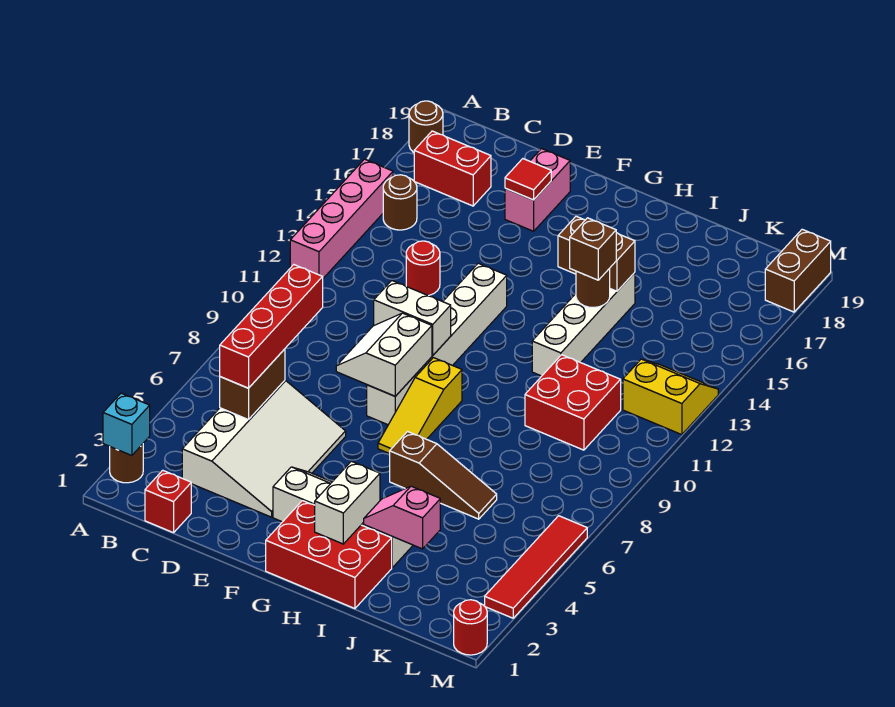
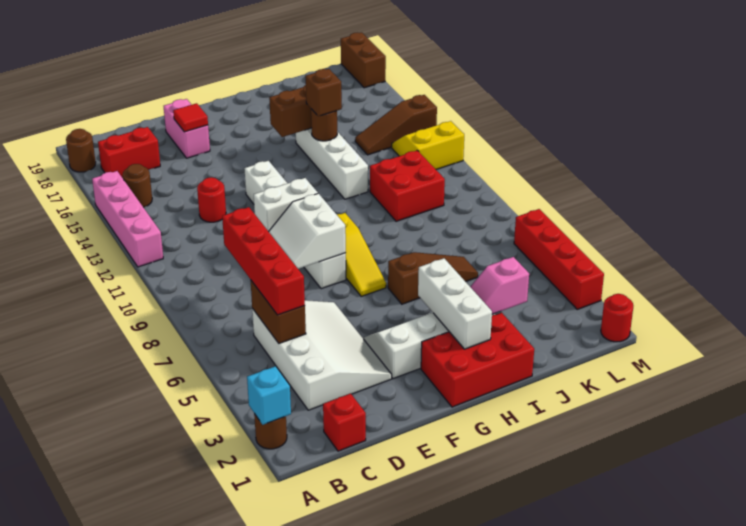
white 1x2 brick [315,461,380,544] -> white 1x3 brick [418,258,492,349]
none -> brown 1x3 slope [355,95,437,155]
red 1x4 tile [485,516,587,618] -> red 1x4 brick [514,209,604,309]

